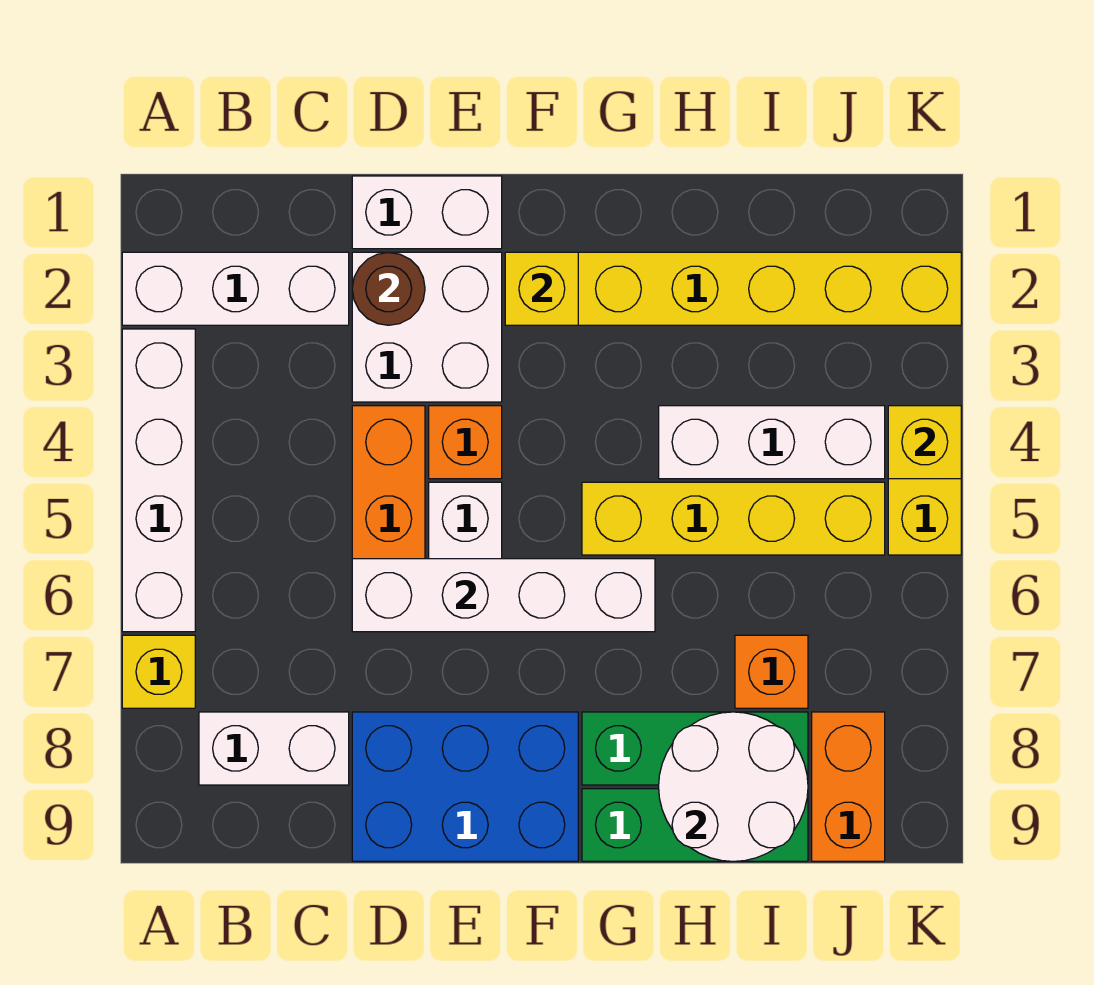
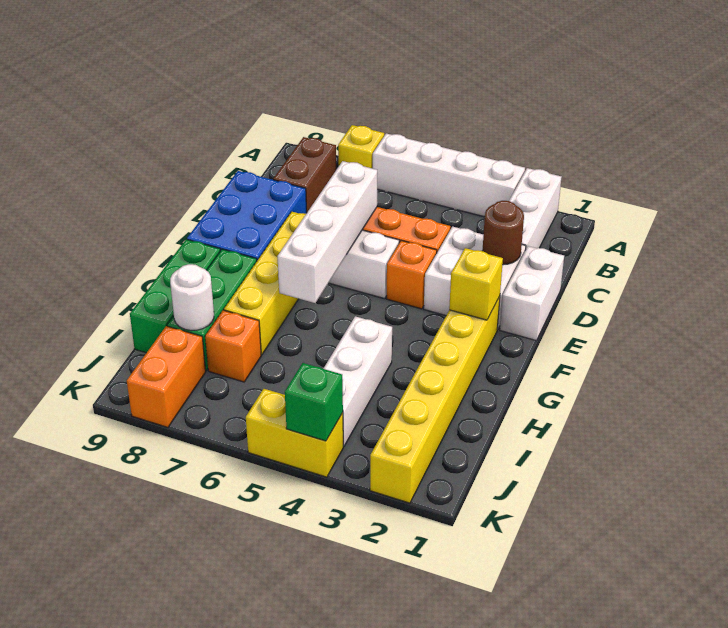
white 1x2 brick [199,712,349,785] -> brown 1x2 brick [273,137,336,213]
yellow 1x4 brick [582,482,885,555] -> yellow 1x4 brick moved to [224,212,306,355]
white 2x2 round brick [659,712,808,861] -> white 1x1 round brick [170,264,214,330]
orange 1x2 brick [812,712,885,861] -> orange 1x2 brick turned to [127,326,206,427]
yellow 1x1 brick [888,406,961,479] -> green 1x1 brick [285,363,343,441]

